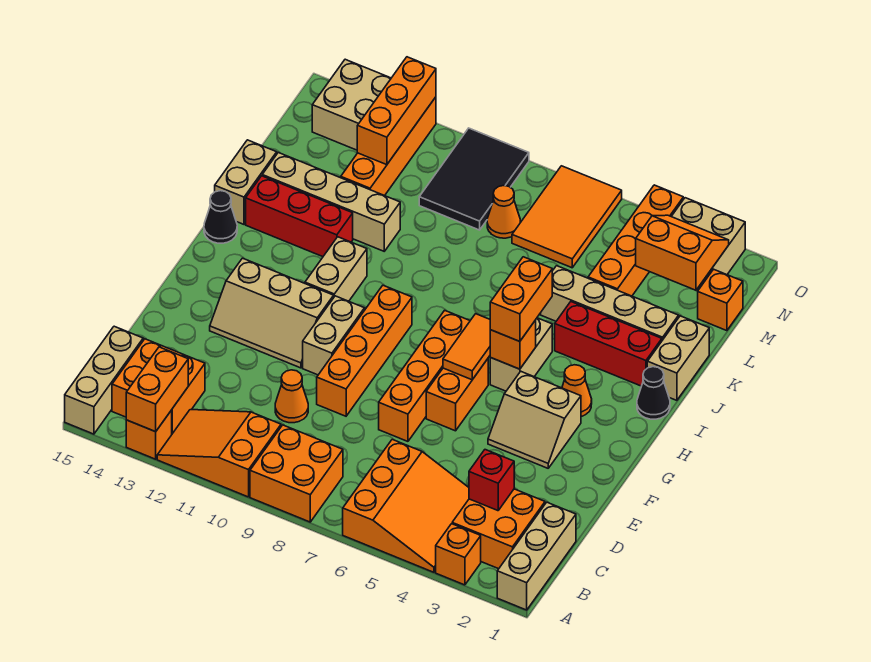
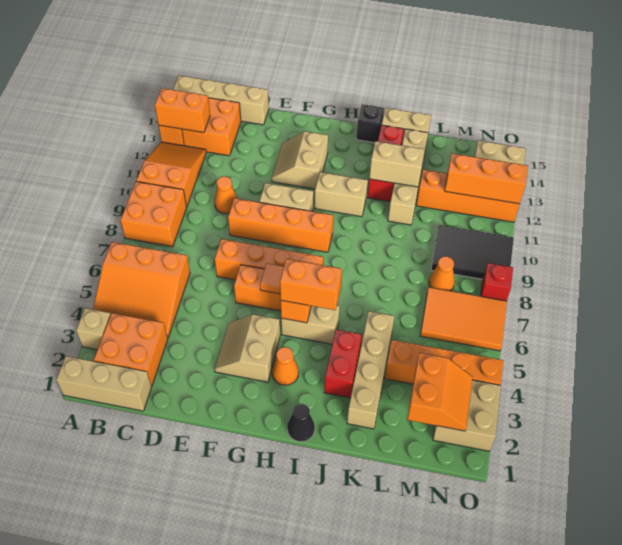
orange 1x1 brick [436,524,481,585] -> tan 1x1 brick [76,308,111,350]
tan 1x3 brick [65,326,143,434] -> tan 1x4 brick [173,76,269,125]
red 1x1 brick [469,450,514,511] -> red 1x1 brick moved to [481,263,513,301]
tan 2x3 slope [210,258,334,368] -> tan 2x2 slope [272,131,328,189]
black 1x1 cone [204,191,237,243] -> black 1x1 brick [356,104,384,143]
tan 1x2 brick [647,316,709,400] -> tan 1x2 brick moved to [369,141,425,187]
red 1x3 brick [555,302,662,386] -> red 1x2 brick [324,330,362,398]
orange 1x1 brick [698,269,743,331] -> none

